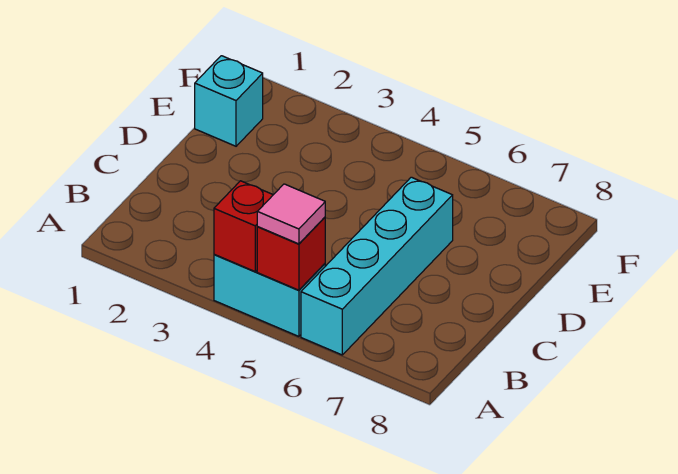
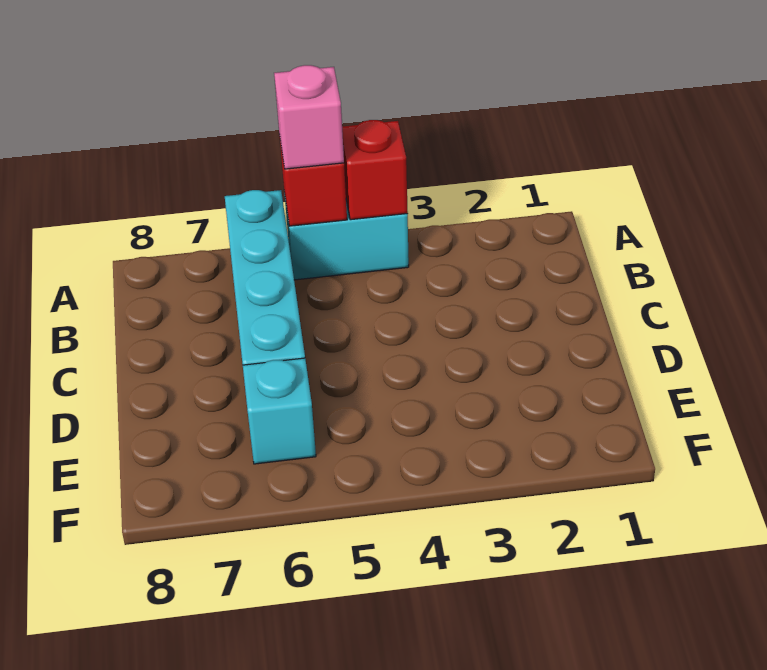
pink 1x1 tile [257,184,325,244] -> pink 1x1 brick [274,65,344,169]
cyan 1x1 brick [195,56,263,146] -> cyan 1x1 brick moved to [243,358,316,464]

